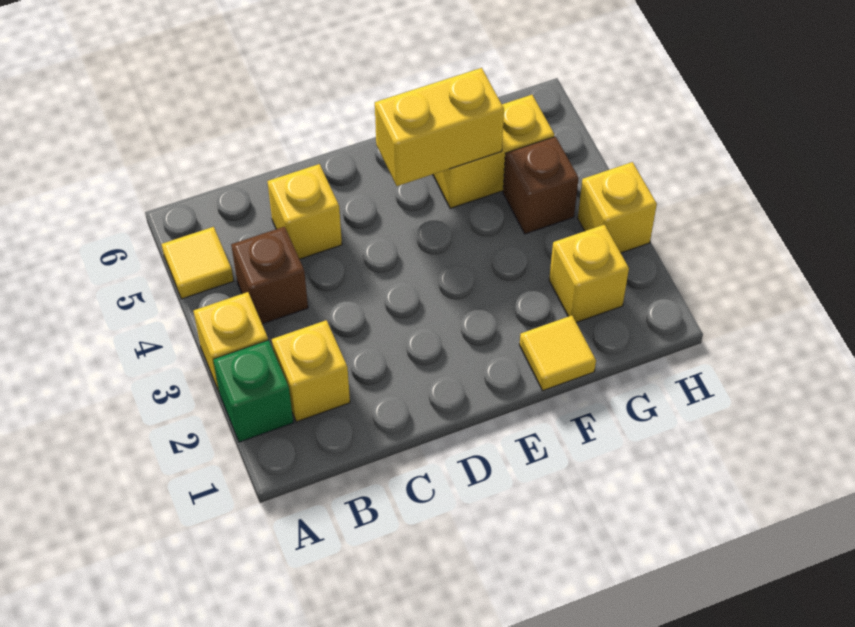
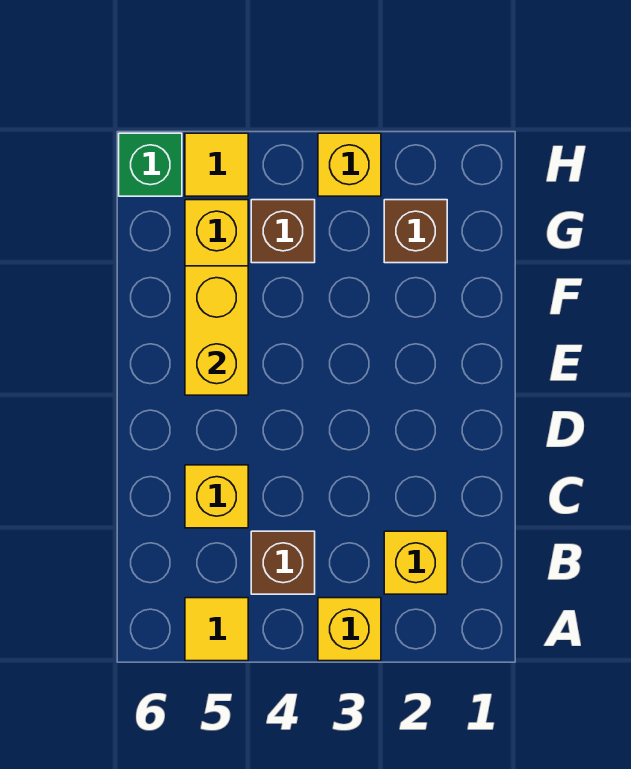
green 1x1 brick [213,340,293,442] -> green 1x1 brick moved to [119,133,182,196]
yellow 1x1 tile [519,315,596,391] -> yellow 1x1 tile moved to [185,133,248,196]
yellow 1x1 brick [549,225,629,323] -> brown 1x1 brick [384,200,447,263]

